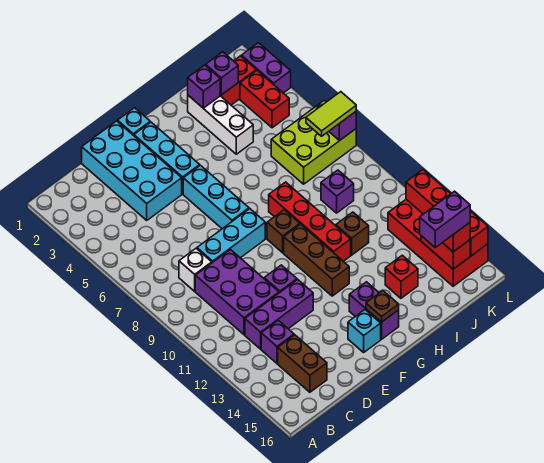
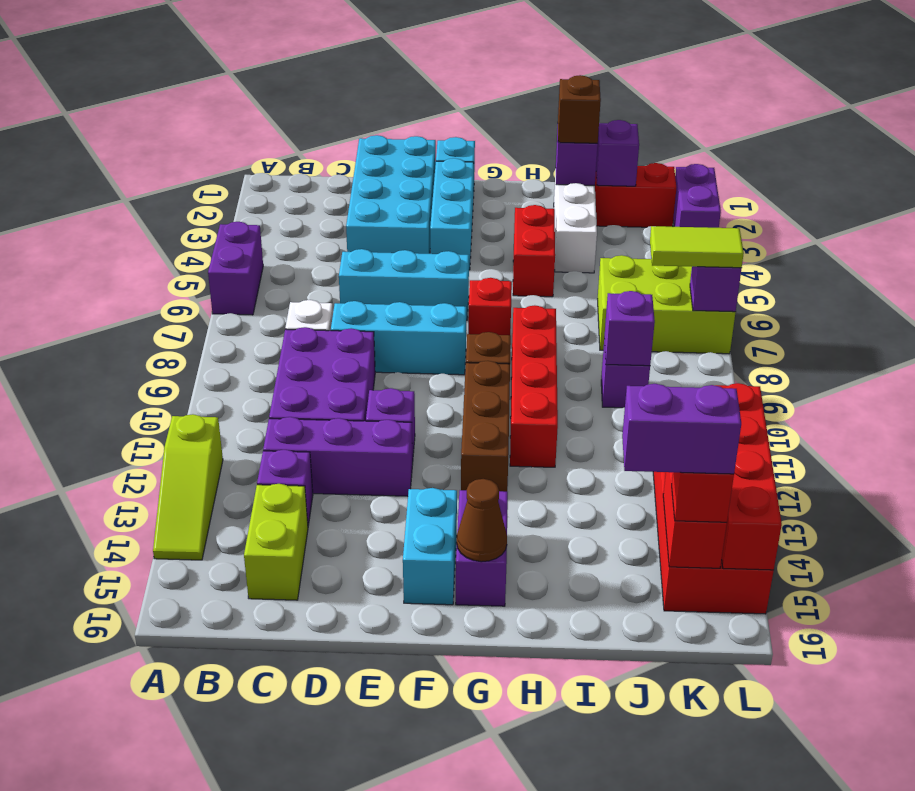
none -> purple 1x2 brick [208,222,263,315]
none -> lime 1x3 slope [153,414,223,560]
brown 1x2 brick [278,335,327,392] -> lime 1x2 brick [244,484,308,600]
cyan 1x3 brick [183,165,249,229] -> cyan 1x3 brick turned to [339,249,469,320]
cyan 1x1 brick [348,310,381,352] -> cyan 1x2 brick [403,488,457,605]
brown 1x1 plate [366,291,399,322] -> brown 1x1 cone [457,479,507,562]
brown 1x1 brick [336,212,369,255] -> brown 1x1 brick moved to [558,75,601,143]
red 1x1 brick [385,255,418,298] -> red 1x1 brick moved to [468,278,512,335]
none -> purple 1x1 brick [604,291,655,366]
red 1x2 brick [240,70,289,128] -> red 1x2 brick moved to [513,205,555,297]

